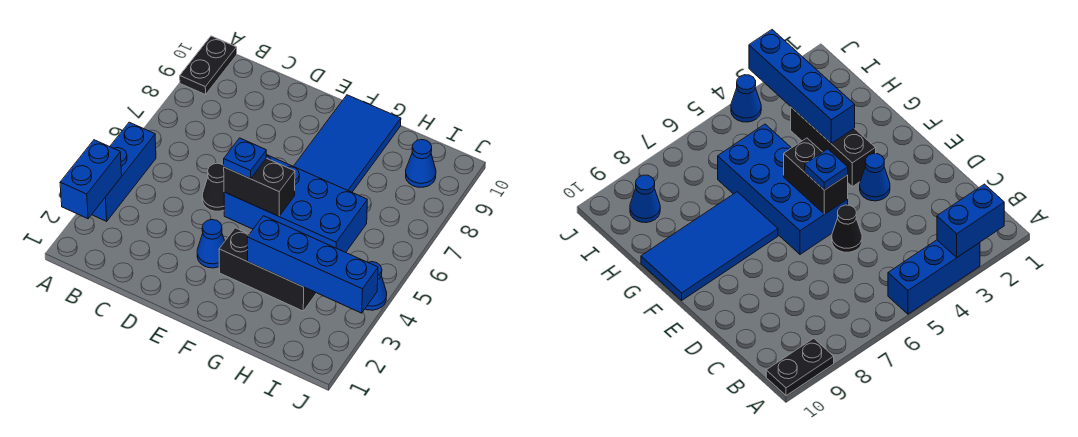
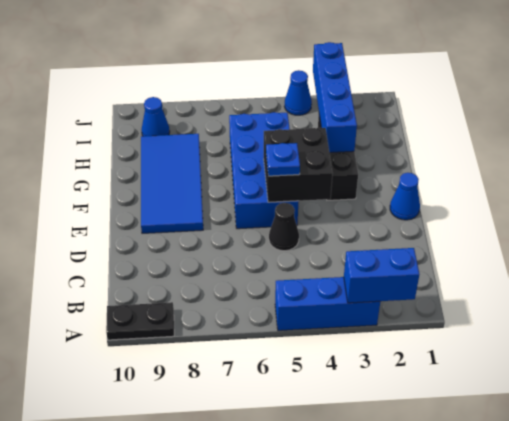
blue 1x1 cone [197,220,225,268] -> blue 1x1 cone moved to [390,173,420,220]
black 1x2 brick [224,158,295,216] -> black 2x2 brick [264,128,333,202]
blue 2x4 tile [293,95,401,192] -> blue 2x4 tile turned to [141,134,203,233]

